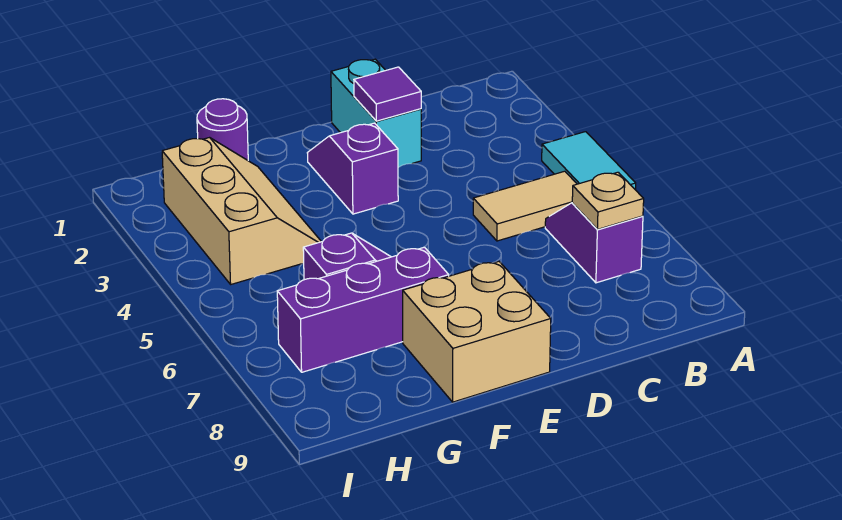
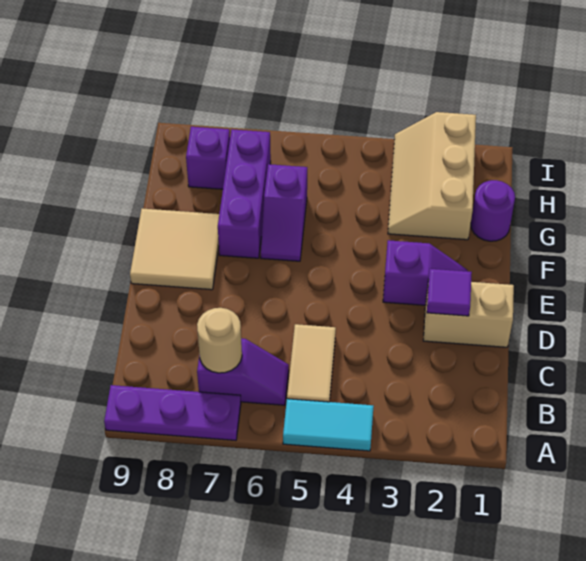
none -> purple 1x3 plate [104,385,241,440]
tan 1x1 plate [572,172,644,229] -> tan 1x1 round brick [197,308,242,373]
cyan 1x2 brick [331,59,421,167] -> tan 1x2 brick [423,282,514,347]
tan 2x2 brick [403,261,551,402] -> tan 2x2 tile [130,208,219,290]
tan 2x3 slope [162,138,321,284] -> tan 2x3 slope turned to [388,112,476,240]
none -> purple 1x1 brick [186,127,230,189]

